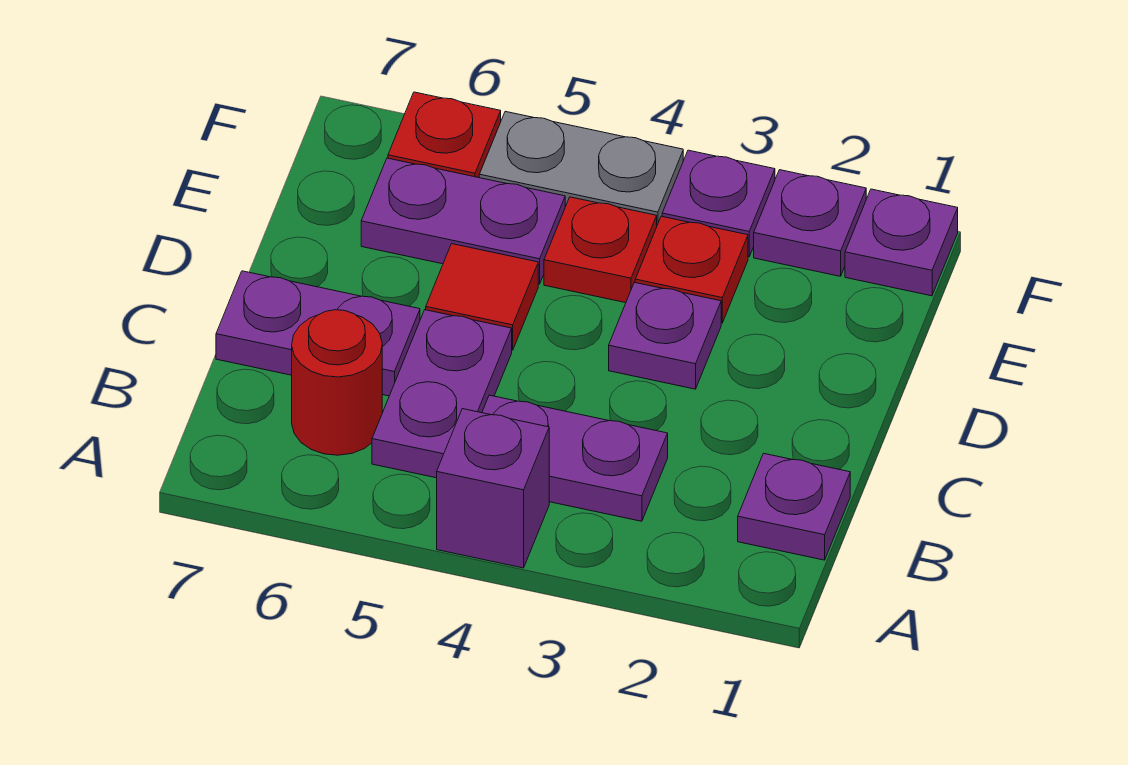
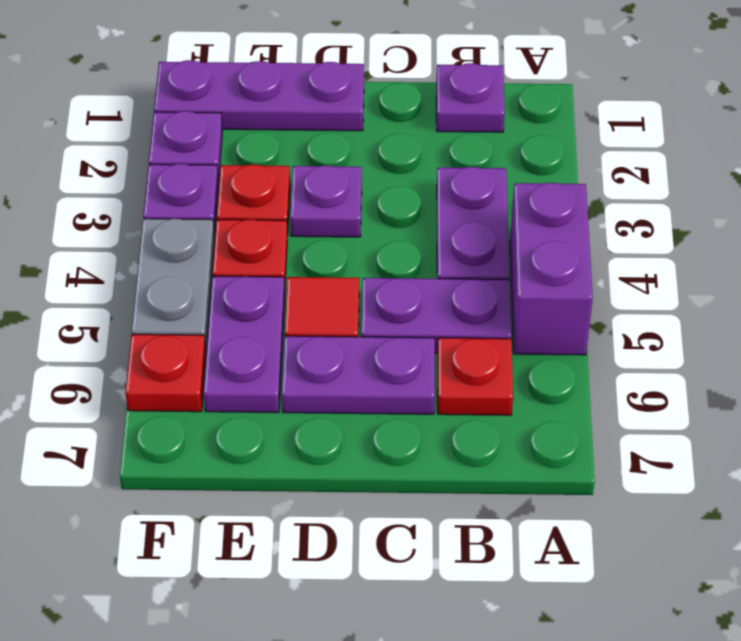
purple 1x1 brick [437,409,549,568] -> purple 1x2 brick [510,183,593,355]
red 1x1 round brick [292,310,382,455] -> red 1x1 plate [438,338,513,415]
purple 1x2 plate [216,271,420,396] -> purple 1x2 plate turned to [282,336,435,414]
purple 1x1 plate [845,189,958,296] -> purple 1x3 plate [154,60,364,131]

